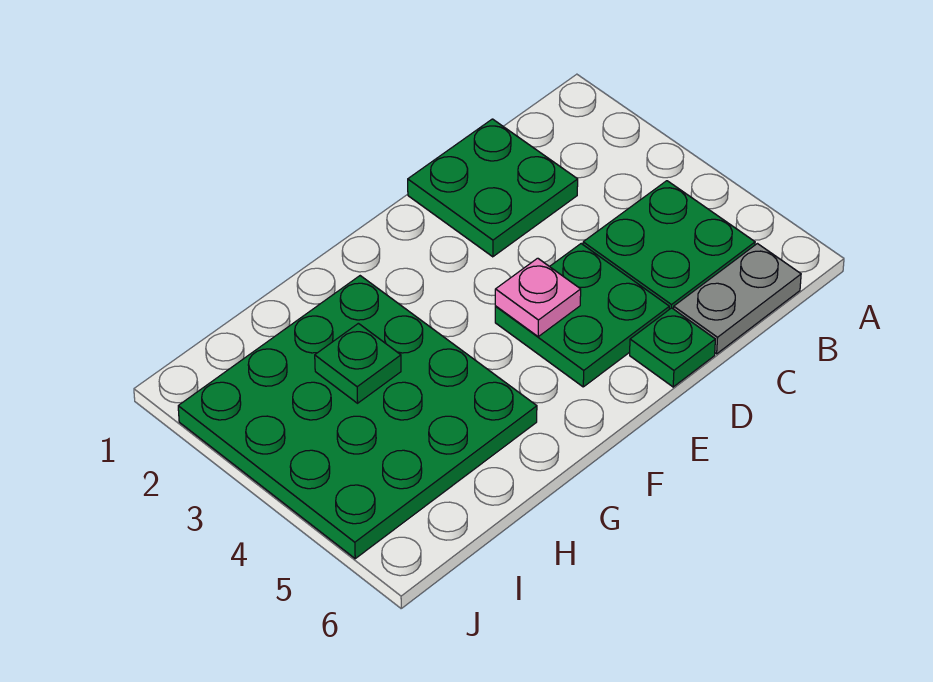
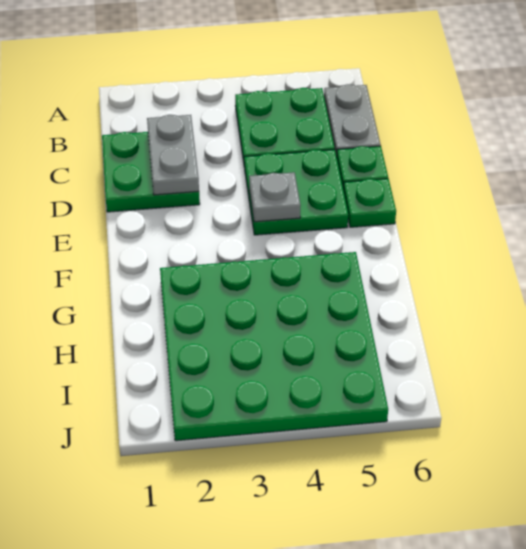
none -> grey 1x2 plate [147,115,199,195]
pink 1x1 plate [495,258,581,337] -> grey 1x1 plate [249,172,301,222]
green 1x1 plate [315,323,401,403] -> green 1x1 plate moved to [343,179,396,227]

